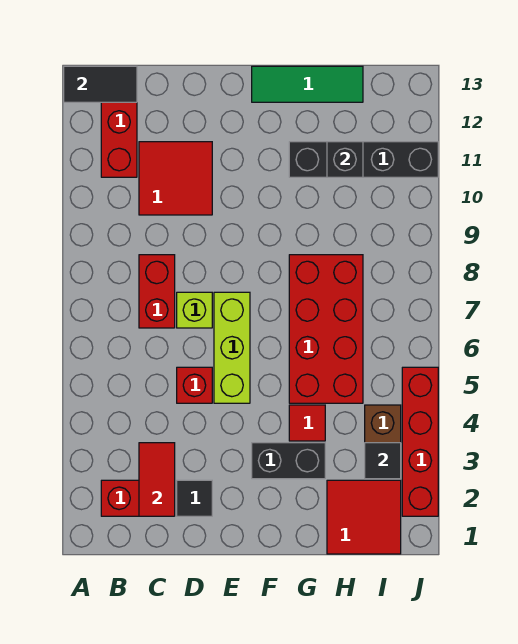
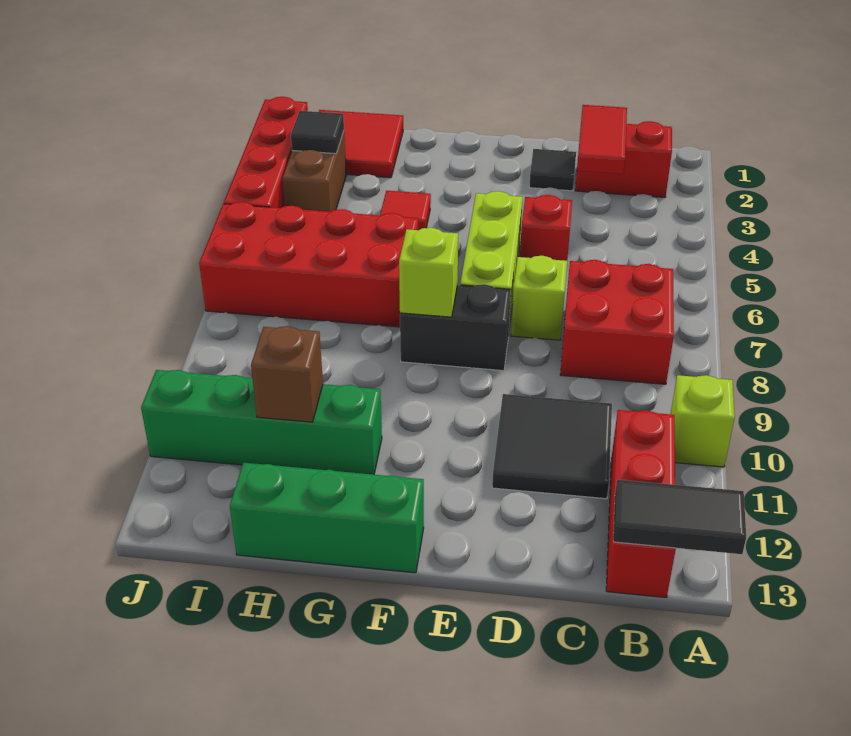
none -> lime 1x1 brick [671,375,735,467]
red 1x2 brick [139,255,175,328] -> red 2x2 brick [560,260,674,384]
red 2x2 tile [139,142,212,215] -> black 2x2 tile [492,394,612,499]
black 1x2 brick [252,443,325,479] -> black 1x2 brick moved to [400,284,511,371]
none -> lime 1x1 brick [399,228,458,317]
green 1x3 tile [252,66,363,102] -> green 1x3 brick [230,463,424,573]
red 2x4 brick [289,255,363,403] -> red 2x4 brick turned to [199,202,418,327]
black 1x4 brick [289,142,438,177] -> green 1x4 brick [141,370,382,475]
black 1x1 brick [327,142,363,177] -> brown 1x1 brick [251,326,323,422]

